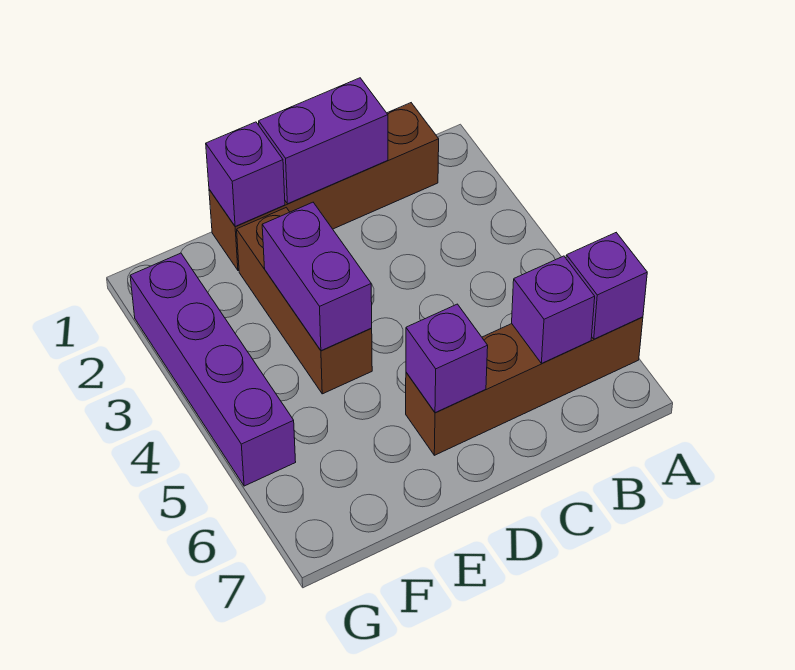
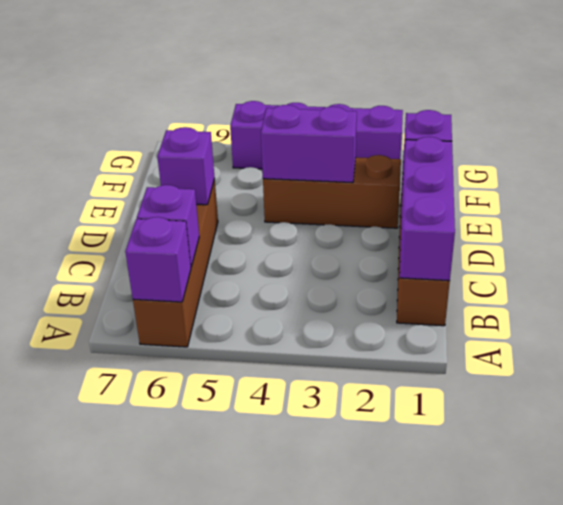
purple 1x2 brick [259,78,388,204] -> purple 1x3 brick [400,137,455,281]

